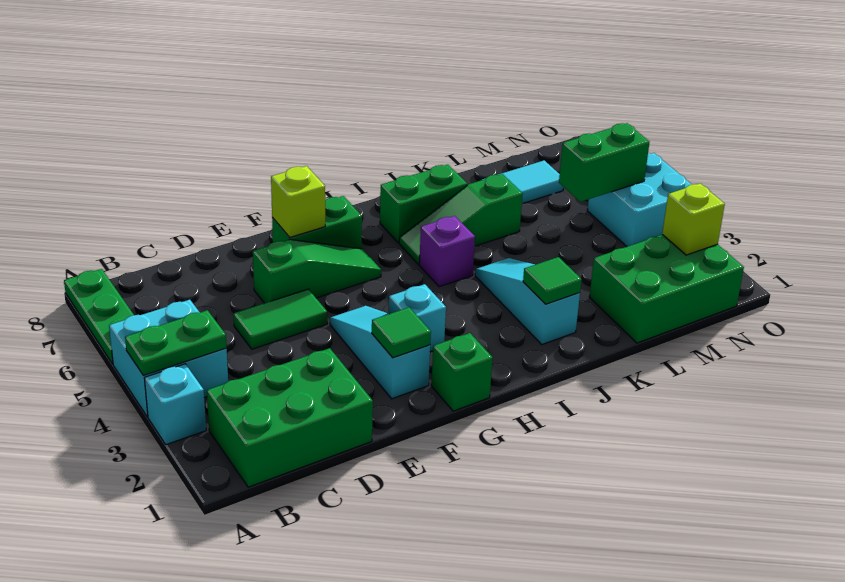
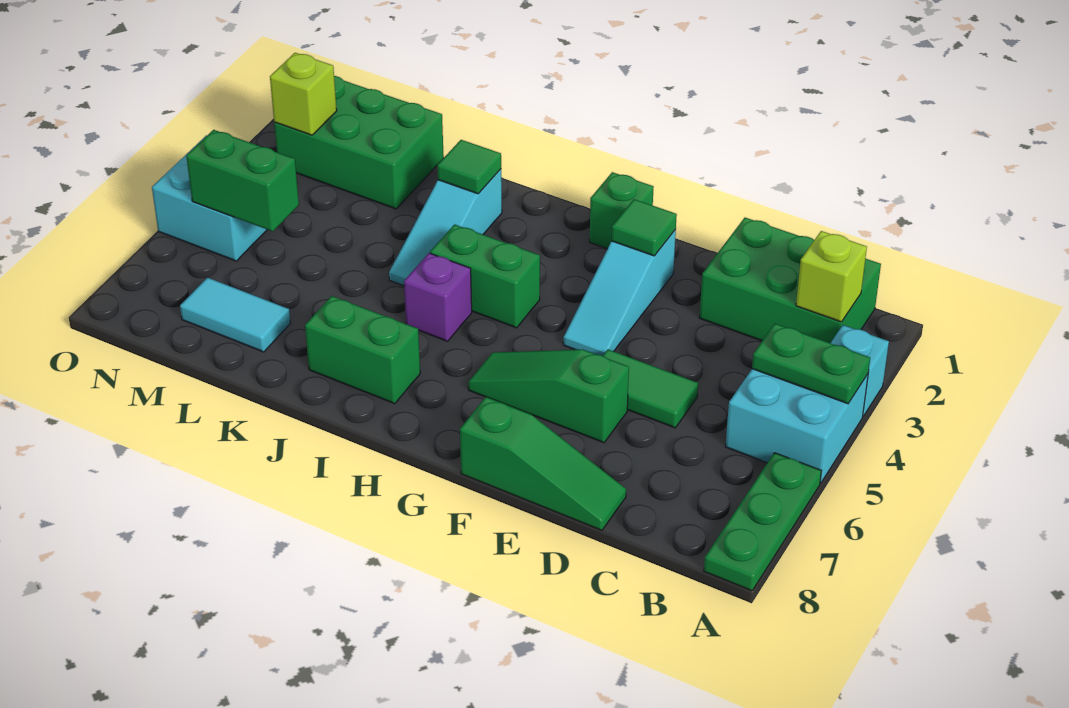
green 1x2 brick [272,196,362,249] -> green 1x2 brick moved to [430,224,540,328]
lime 1x1 brick [271,166,325,238] -> lime 1x1 brick moved to [796,231,867,322]
cyan 1x1 brick [389,284,446,352] -> none
green 1x3 slope [399,174,523,265] -> green 1x3 slope moved to [460,397,626,530]

